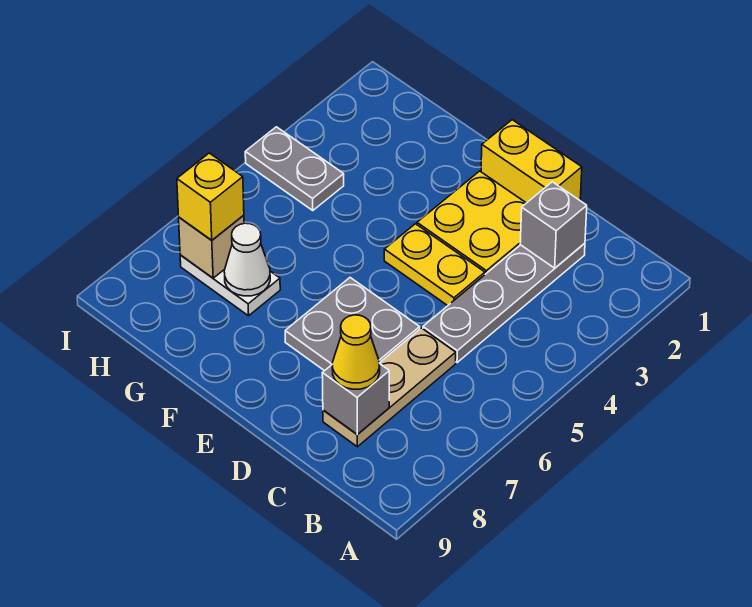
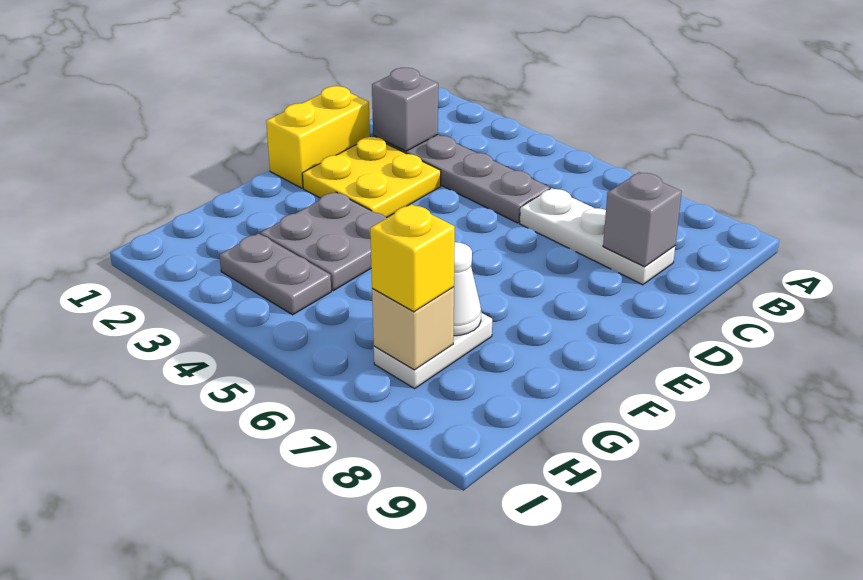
tan 1x3 plate [323,328,456,447] -> white 1x3 plate [520,188,675,285]
yellow 1x1 cone [332,315,380,389] -> none
yellow 1x2 plate [384,224,485,306] -> none
grey 2x2 plate [285,278,420,371] -> grey 2x2 plate moved to [260,192,386,291]
grey 1x2 plate [245,127,344,211] -> grey 1x2 plate turned to [220,234,331,315]

